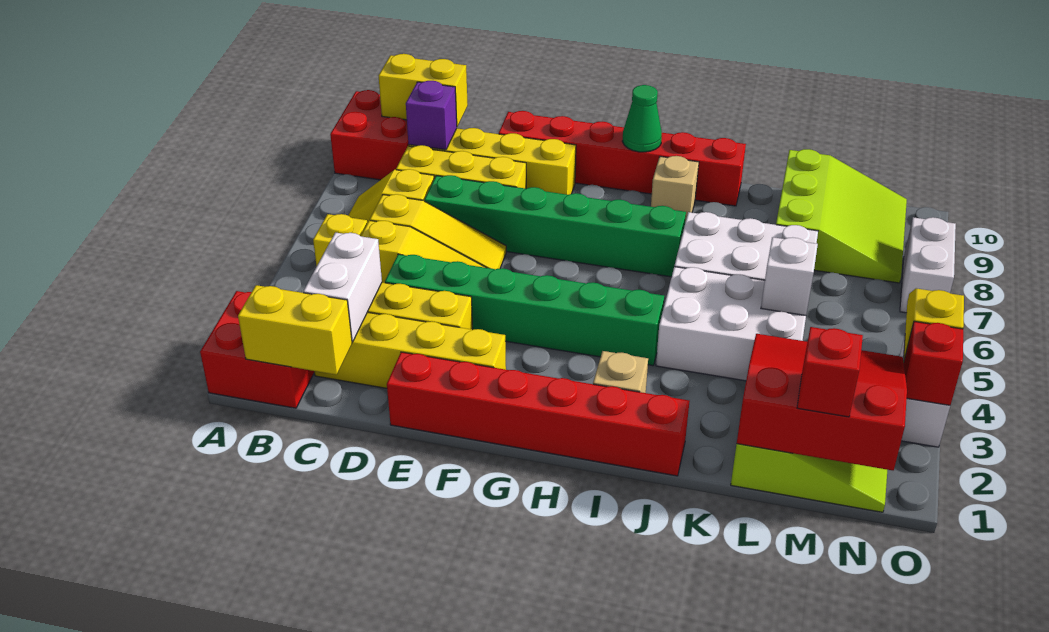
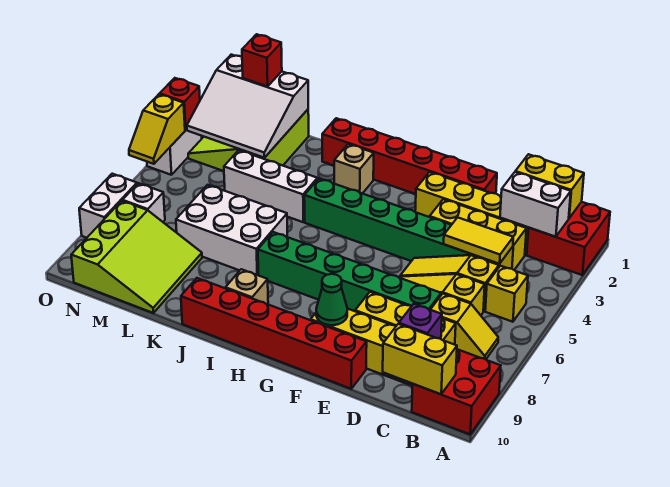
white 1x2 brick [303,233,382,342] -> white 1x2 brick turned to [500,172,571,237]
none -> yellow 1x2 tile [444,217,513,264]
green 1x1 cone [622,85,662,152] -> green 1x1 cone moved to [316,274,347,325]
white 2x3 brick [656,267,806,381] -> white 1x3 brick [224,150,317,222]
red 3x3 slope [737,334,907,470] -> white 3x3 slope [187,55,308,158]
white 1x1 brick [761,237,818,315] -> white 1x1 brick moved to [123,183,165,222]
lime 3x3 slope [776,149,907,283] -> lime 3x3 slope turned to [71,201,202,313]

